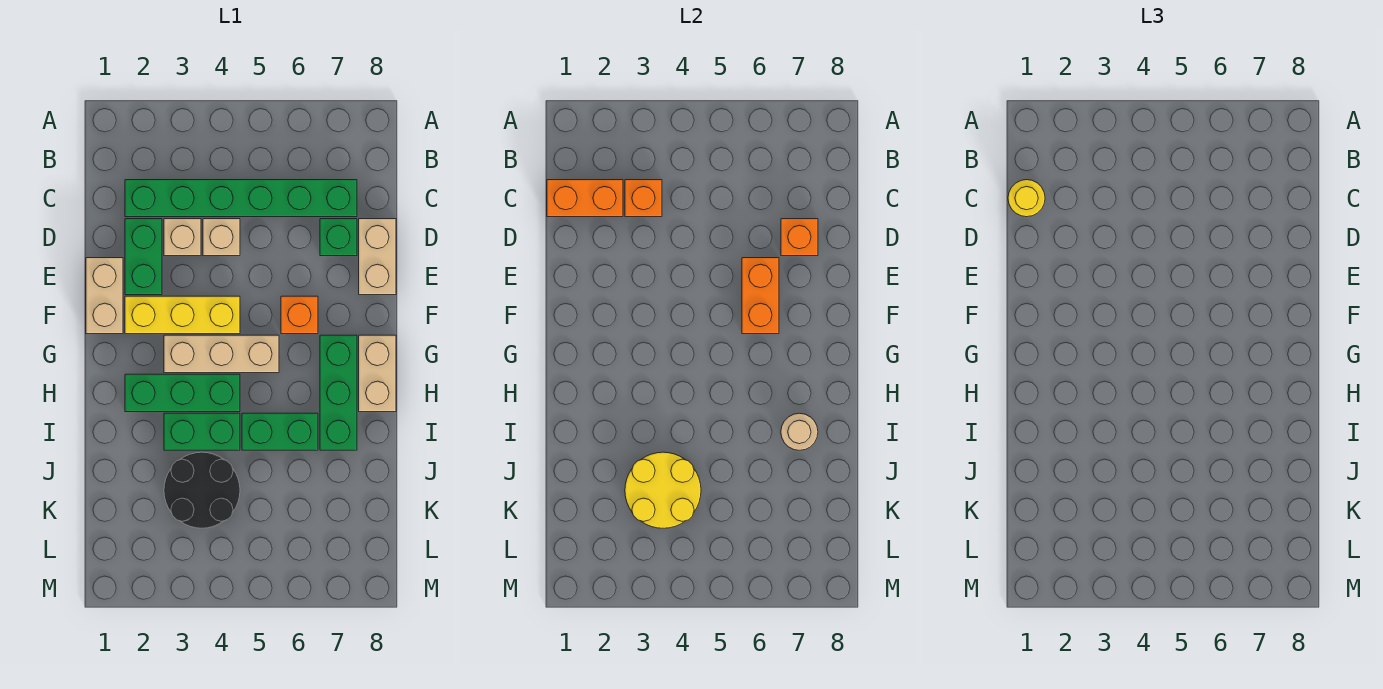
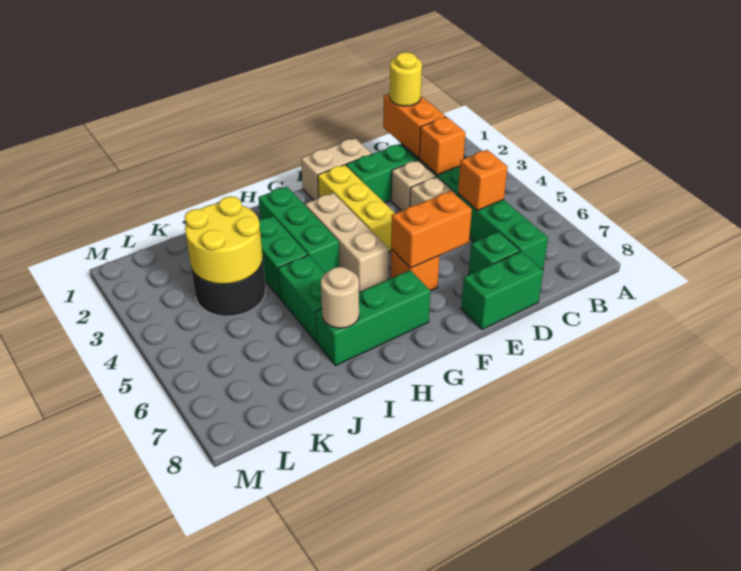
orange 1x1 brick [781,219,818,256] -> orange 1x1 brick moved to [458,150,508,211]
tan 1x2 brick [359,219,396,295] -> green 1x2 brick [461,251,543,329]
tan 1x2 brick [359,335,396,412] -> none

